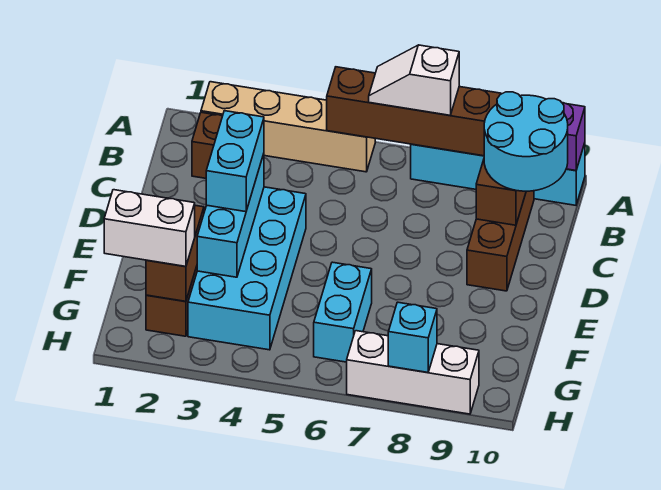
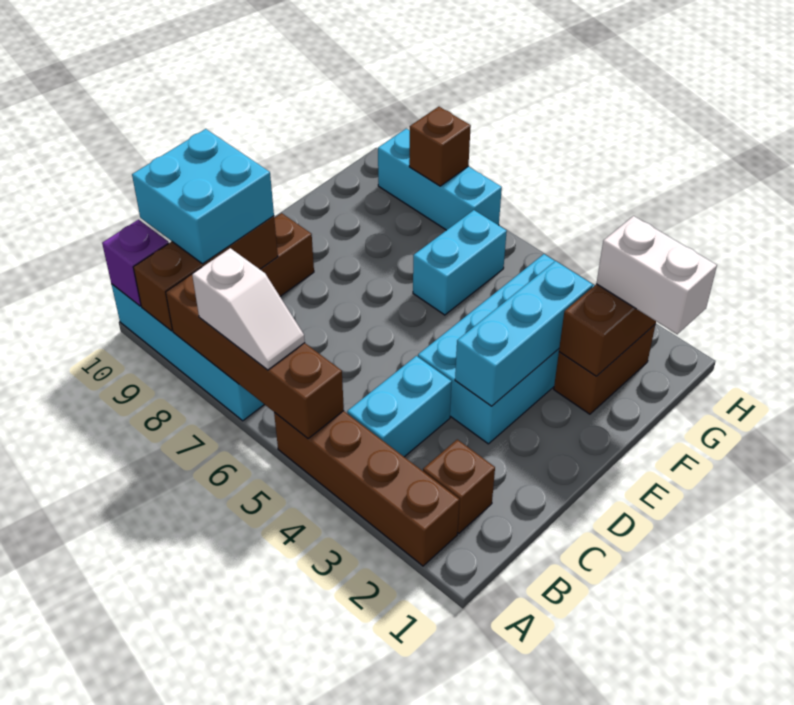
tan 1x4 brick [201,82,375,172] -> brown 1x4 brick [274,411,459,566]
cyan 2x2 round brick [484,92,568,191] -> cyan 2x2 brick [132,129,274,264]
cyan 1x2 brick [206,111,264,212] -> cyan 1x2 brick moved to [347,356,452,457]
white 1x3 brick [347,331,479,414] -> cyan 1x3 brick [378,129,502,230]
cyan 1x1 brick [388,302,437,372] -> brown 1x1 brick [409,107,471,186]

